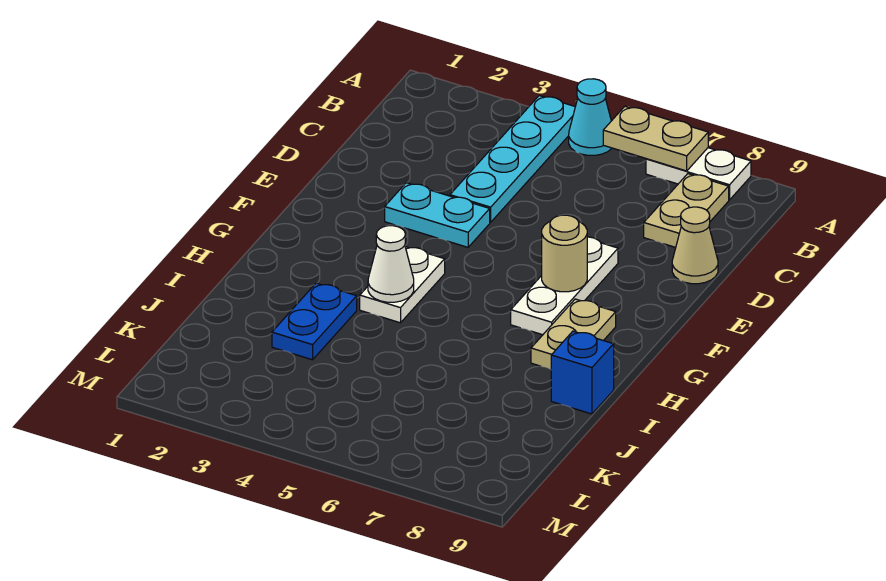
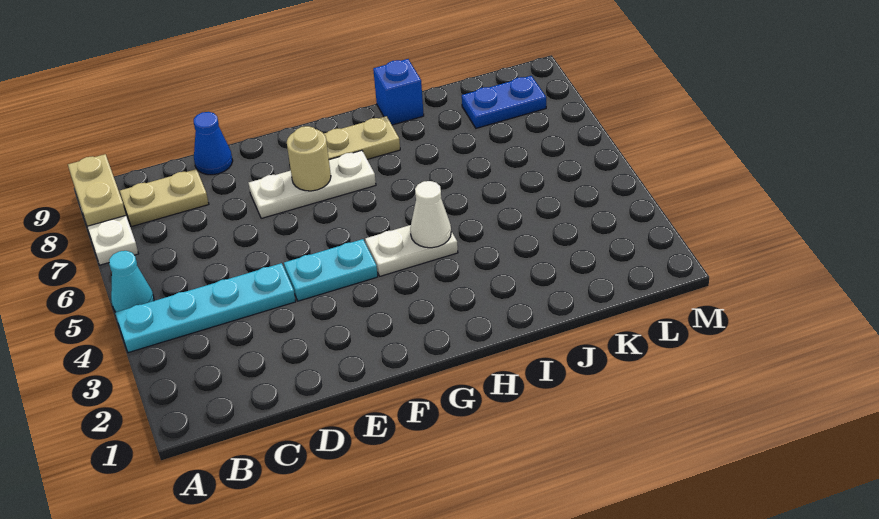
tan 1x2 plate [603,106,708,171] -> tan 1x2 plate moved to [68,154,126,226]
tan 1x1 cone [672,207,718,284] -> blue 1x1 cone [194,112,233,175]
cyan 1x2 plate [385,183,490,247] -> cyan 1x2 plate turned to [284,239,378,301]
blue 1x2 plate [272,283,357,360] -> blue 1x2 plate moved to [462,76,546,128]

